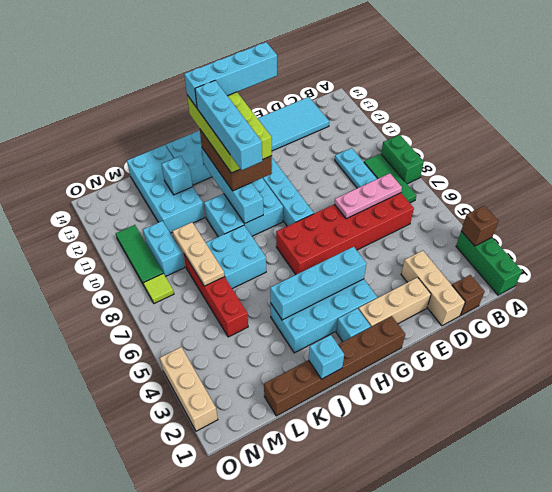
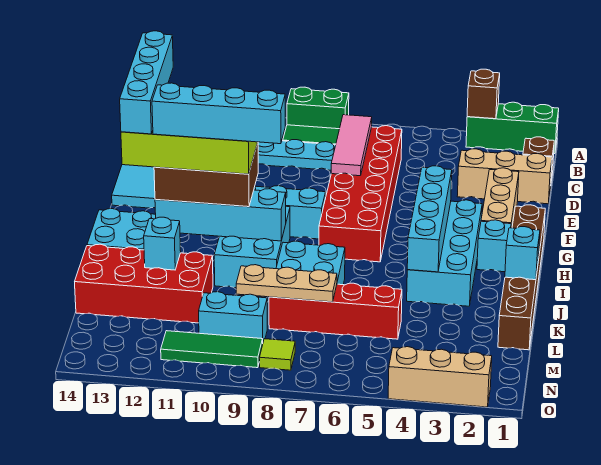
pink 1x3 plate [334,173,402,219] -> pink 1x3 tile [331,115,372,176]
cyan 2x4 brick [127,145,205,233] -> red 2x4 brick [75,244,213,323]

